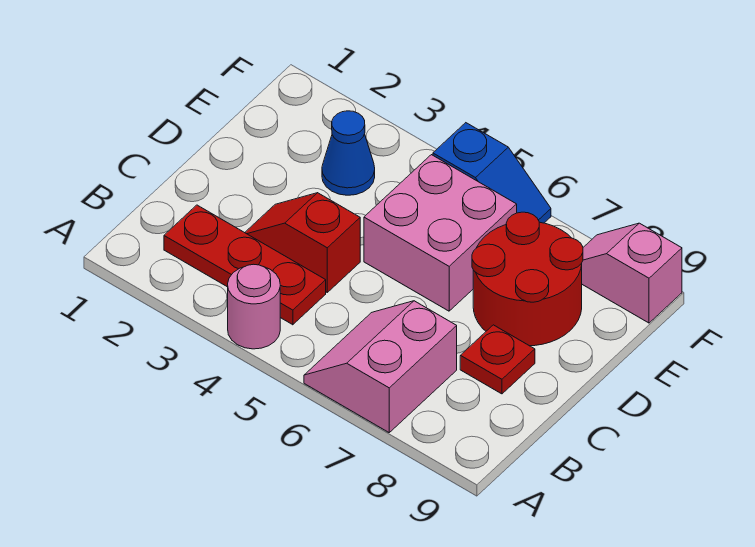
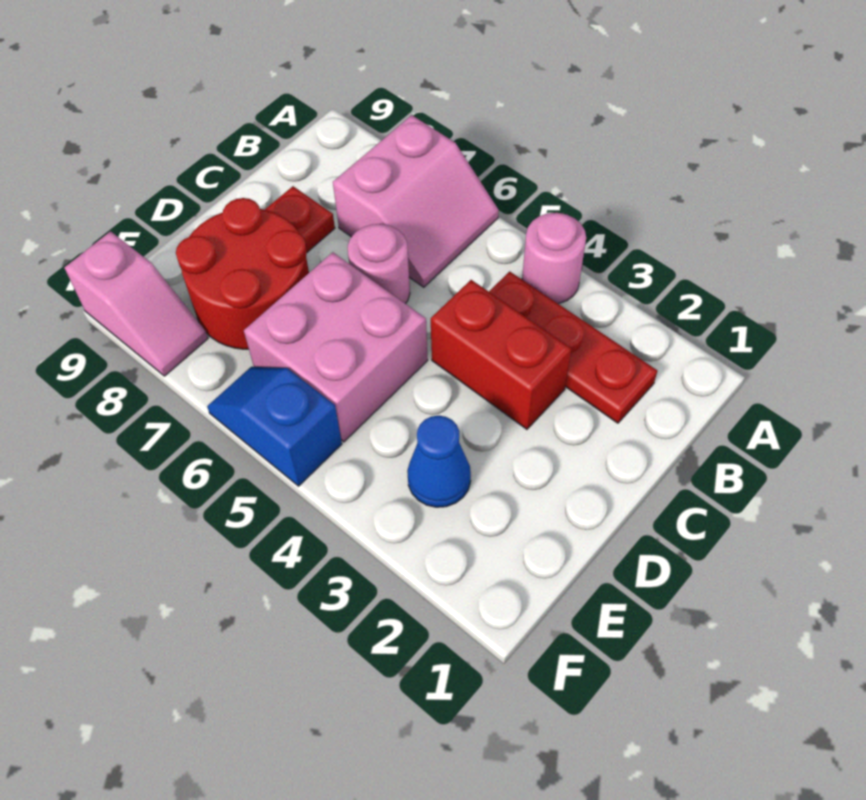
red 1x2 slope [245,193,360,292] -> red 1x2 brick [431,280,571,429]
none -> pink 1x1 round brick [348,224,410,304]

